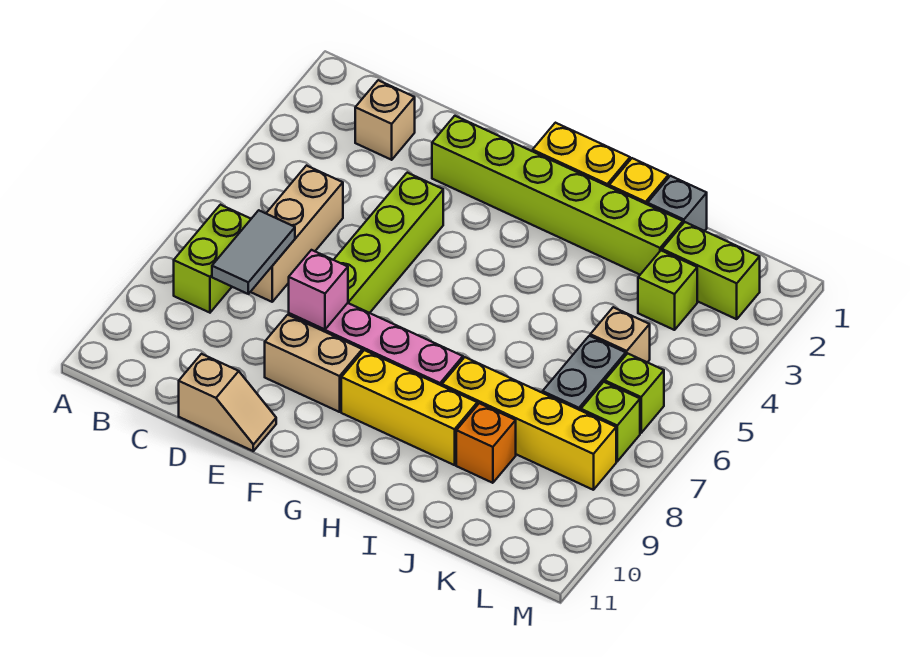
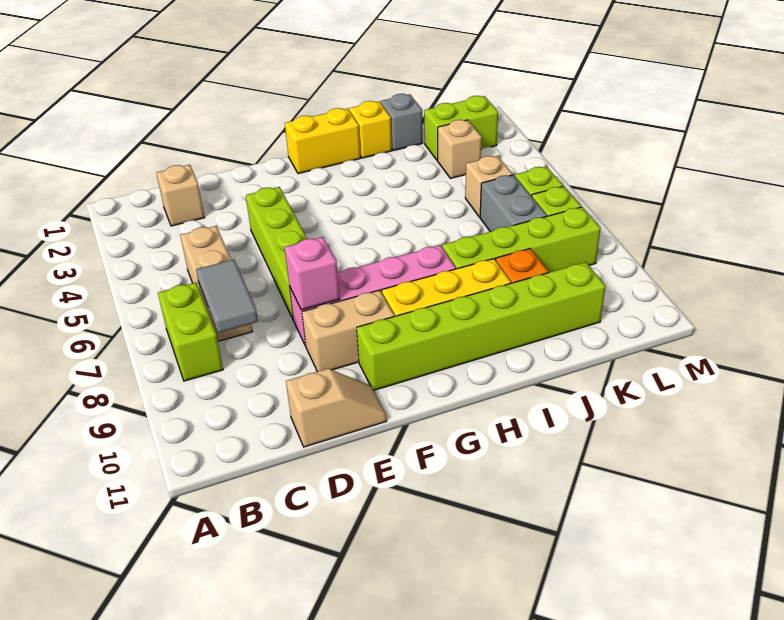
lime 1x6 brick [432,116,683,275] -> lime 1x6 brick moved to [357,262,606,390]
yellow 1x4 brick [442,357,616,490] -> lime 1x4 brick [442,207,601,273]
lime 1x1 brick [638,251,697,330] -> tan 1x1 brick [438,120,482,178]

